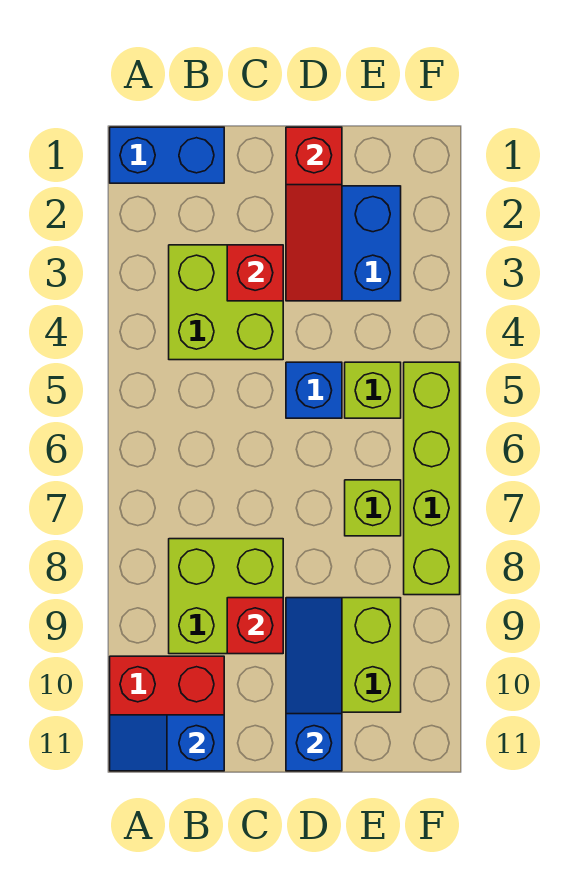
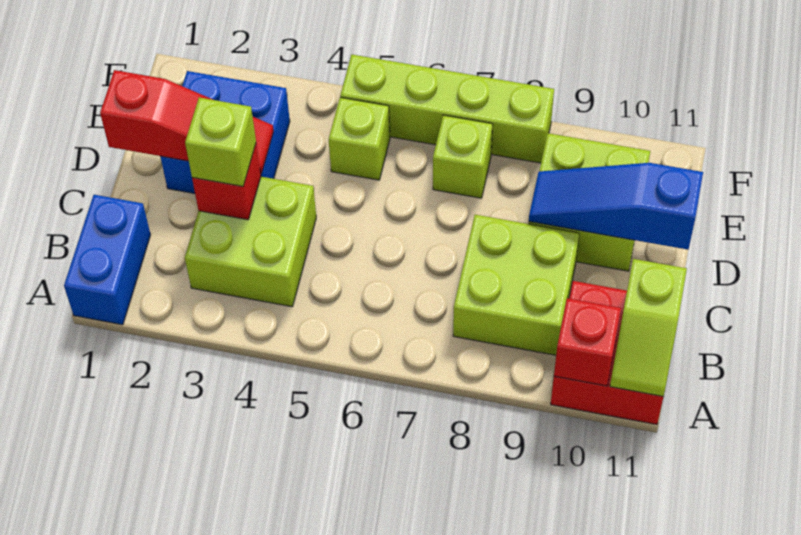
blue 1x2 slope [110,715,224,771] -> lime 1x2 slope [610,259,687,397]
none -> lime 1x1 brick [185,98,256,186]
red 1x1 brick [227,598,283,654] -> red 1x1 brick moved to [554,298,621,386]
blue 1x1 brick [286,362,342,418] -> none

